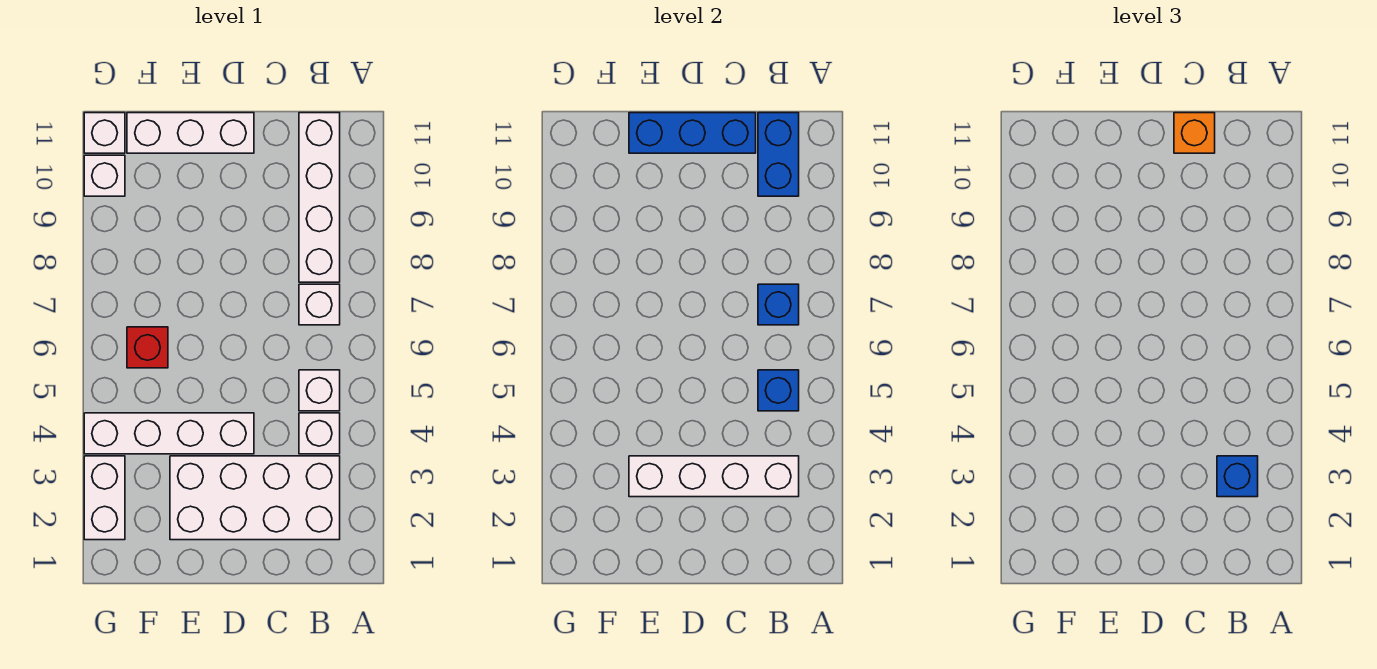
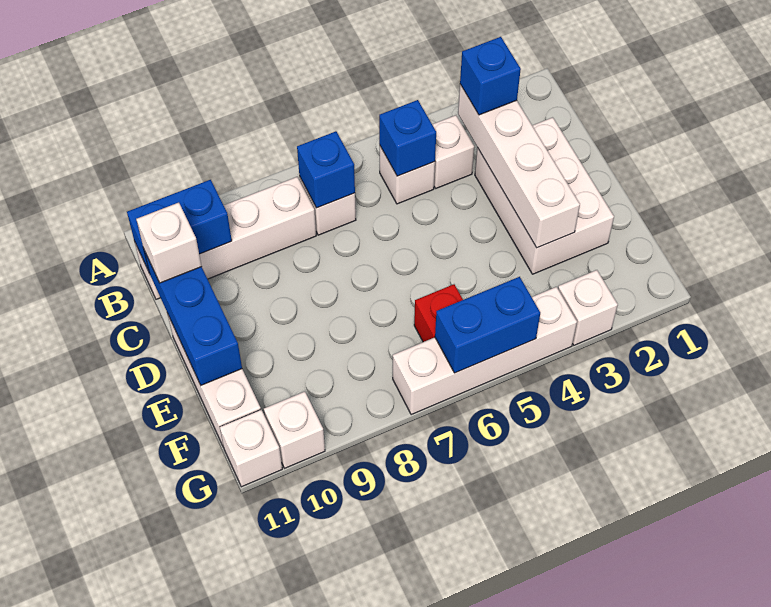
white 2x4 brick [170,456,340,540] -> white 2x3 brick [475,117,614,274]
orange 1x1 brick [1174,113,1215,153] -> white 1x1 brick [136,203,202,283]
white 1x4 brick [84,413,254,454] -> white 1x4 brick turned to [393,287,577,415]
white 1x2 brick [84,456,125,540] -> white 1x1 brick [558,270,618,345]
none -> blue 1x2 brick [435,277,540,373]

